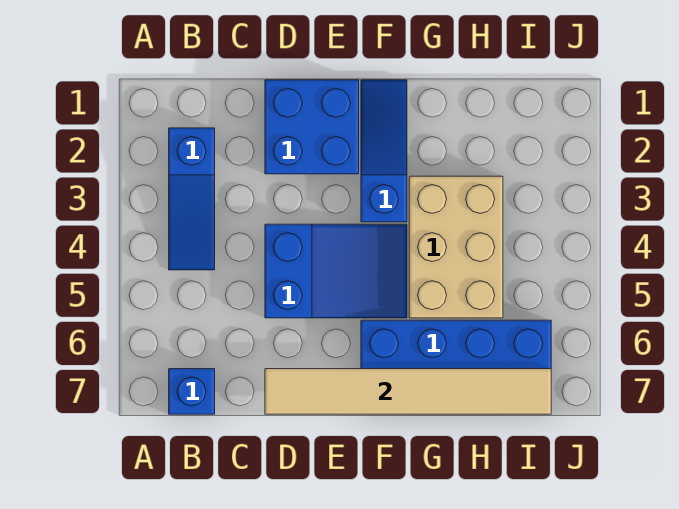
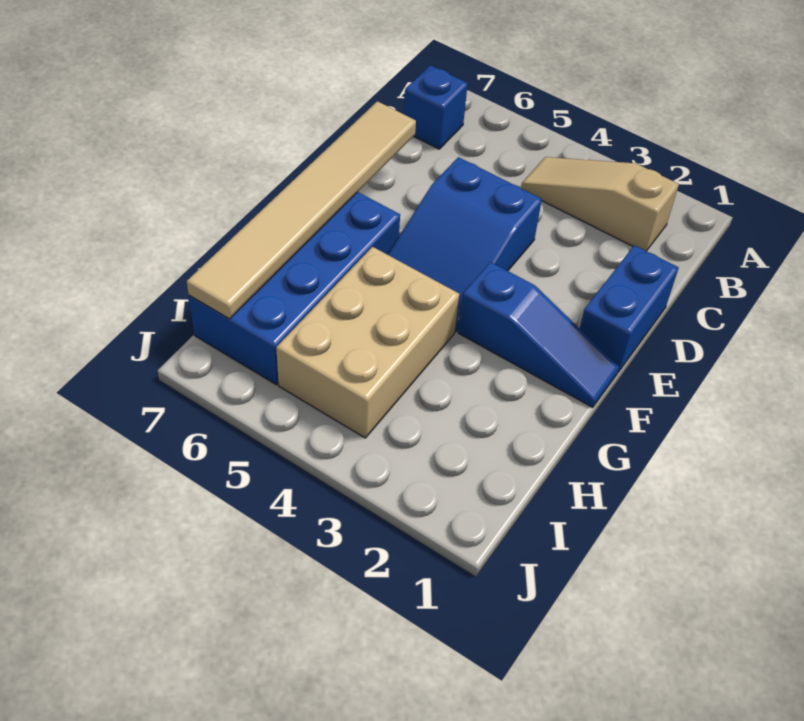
blue 1x3 slope [169,128,215,270] -> tan 1x3 slope [521,157,679,251]
blue 2x2 brick [265,80,359,174] -> blue 1x2 brick [580,245,679,372]
tan 2x3 brick [409,176,503,318] -> tan 2x3 brick turned to [276,247,459,438]

